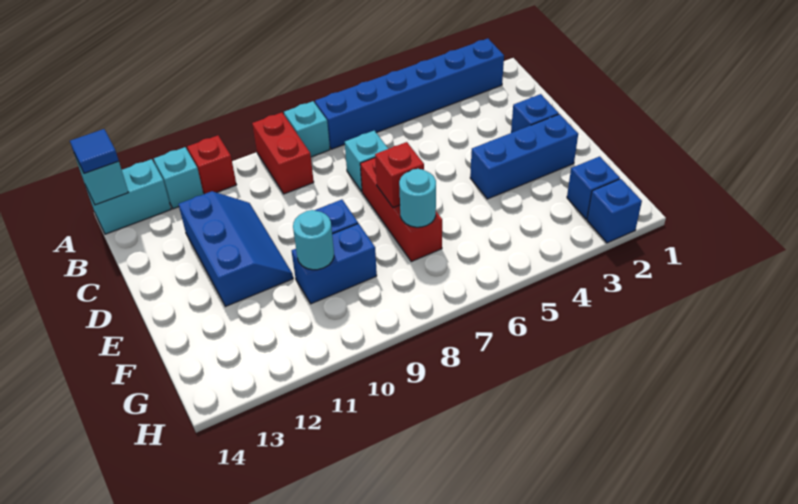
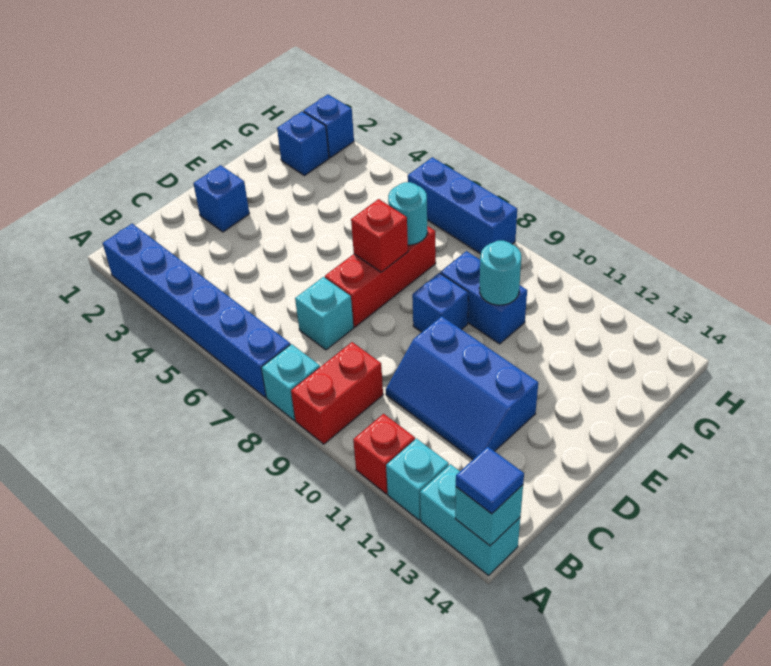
blue 2x3 slope [178,191,293,307] -> blue 2x3 slope turned to [386,316,538,459]
blue 1x3 brick [470,114,578,199] -> blue 1x3 brick moved to [408,157,517,254]

